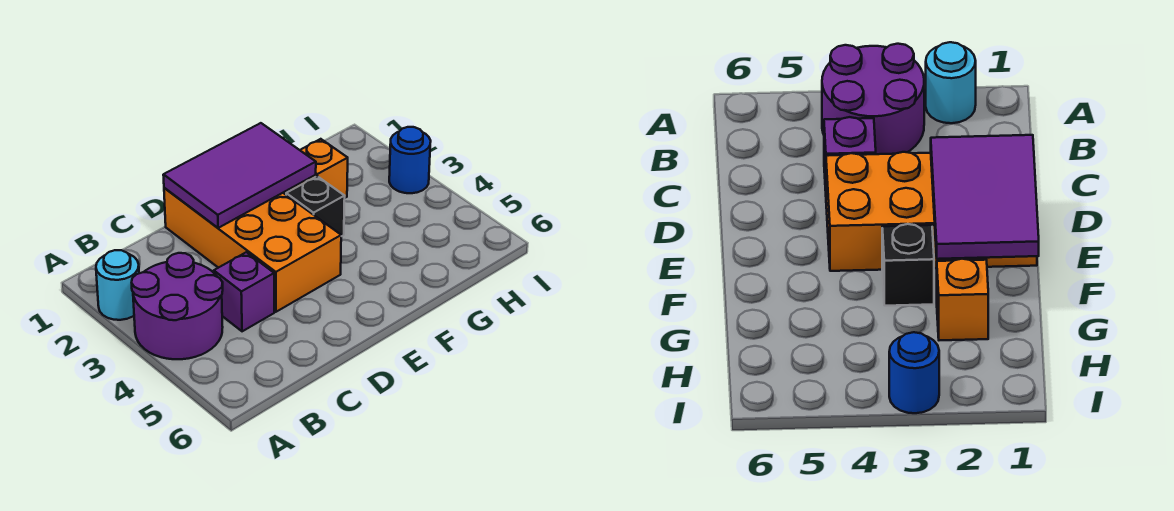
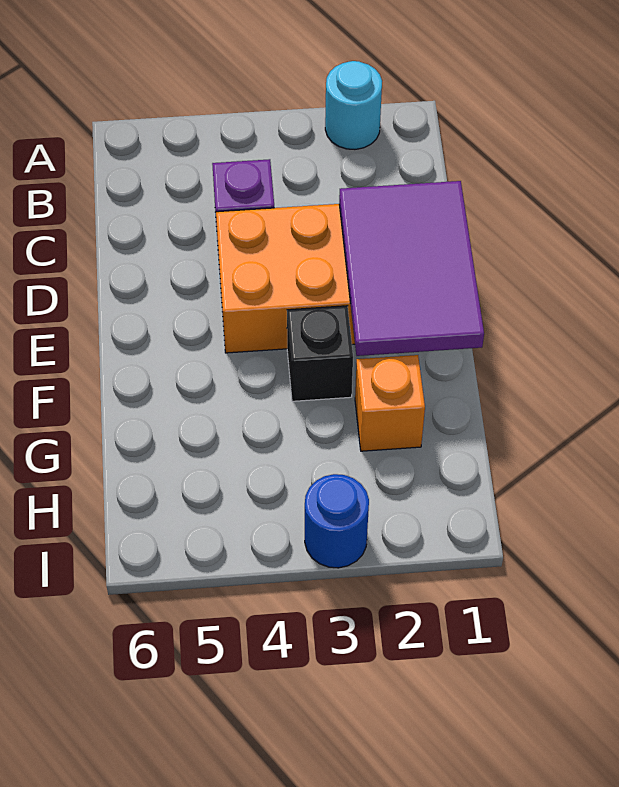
purple 2x2 round brick [132,253,223,359] -> none

